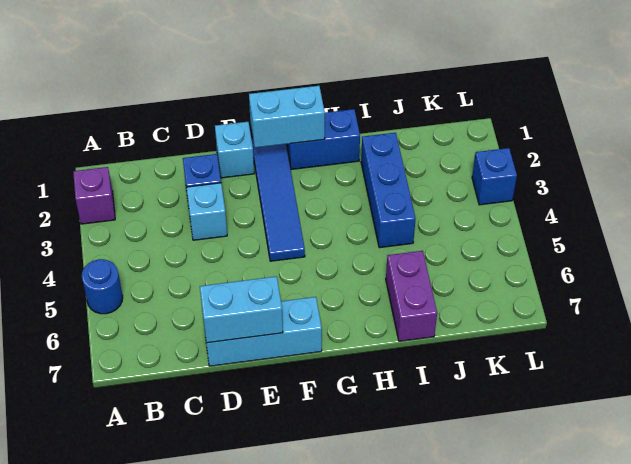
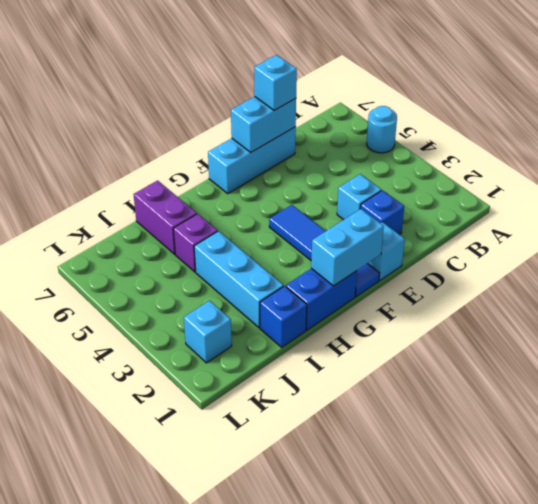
purple 1x1 brick [73,167,115,224] -> purple 1x1 brick moved to [173,214,218,272]
blue 1x1 round brick [82,259,123,314] -> cyan 1x1 round brick [367,106,397,153]
none -> cyan 1x1 brick [254,55,297,110]
blue 1x3 brick [361,133,416,248] -> cyan 1x3 brick [194,231,284,328]
none -> cyan 1x1 brick [184,301,232,363]
blue 1x1 brick [472,148,517,205] -> blue 1x1 brick moved to [260,286,307,347]

